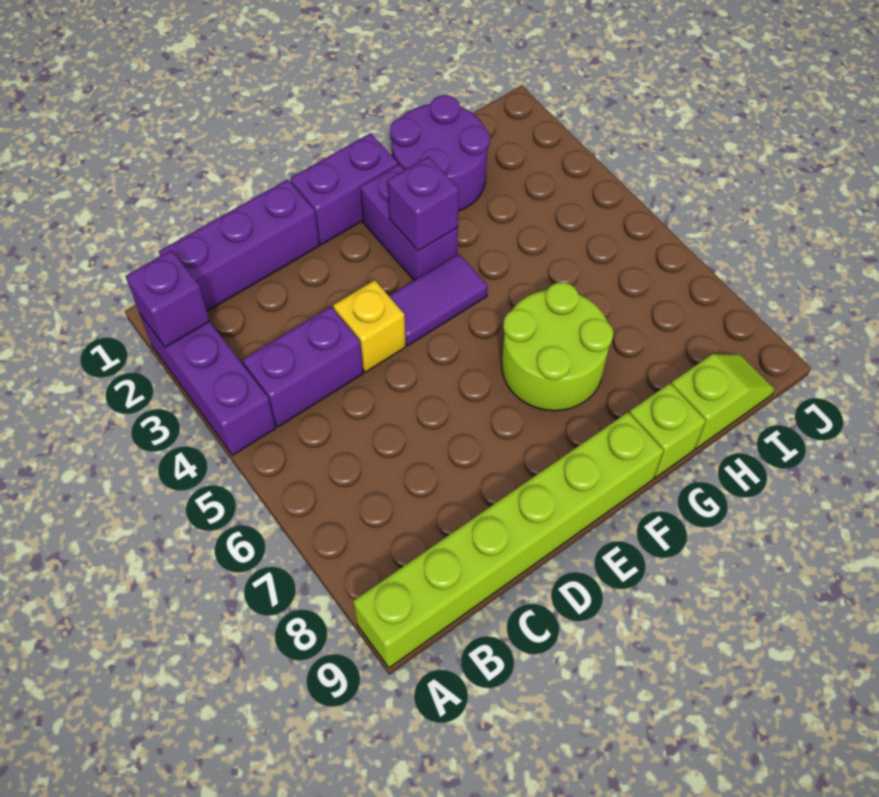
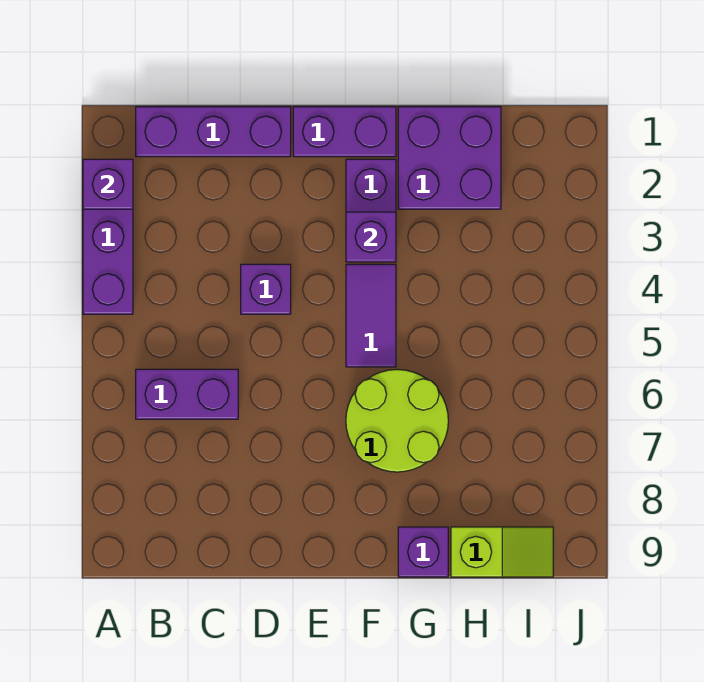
lime 1x6 brick [353,412,664,668] -> none
purple 1x2 brick [243,307,363,427] -> purple 1x2 brick moved to [136,369,238,419]
yellow 1x1 brick [333,280,406,372] -> purple 1x1 brick [241,264,291,314]
purple 1x2 tile [389,254,488,346] -> purple 1x2 tile turned to [346,264,396,367]
purple 2x2 round brick [390,95,490,211] -> purple 2x2 brick [398,107,501,209]
lime 1x1 brick [630,383,706,478] -> purple 1x1 brick [398,527,448,577]

